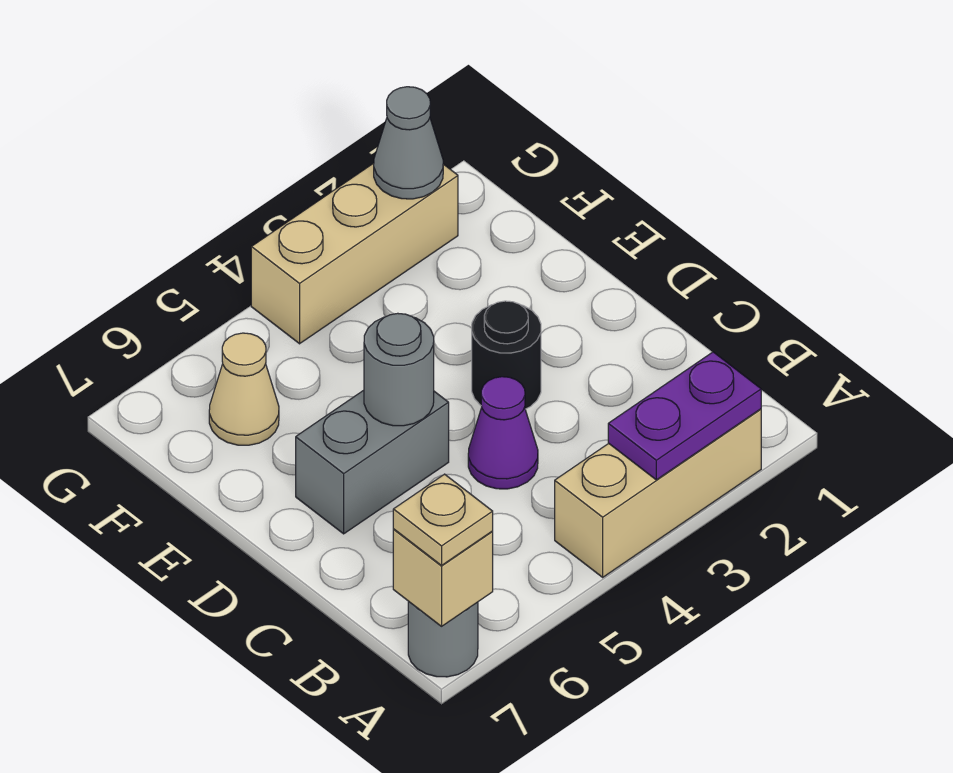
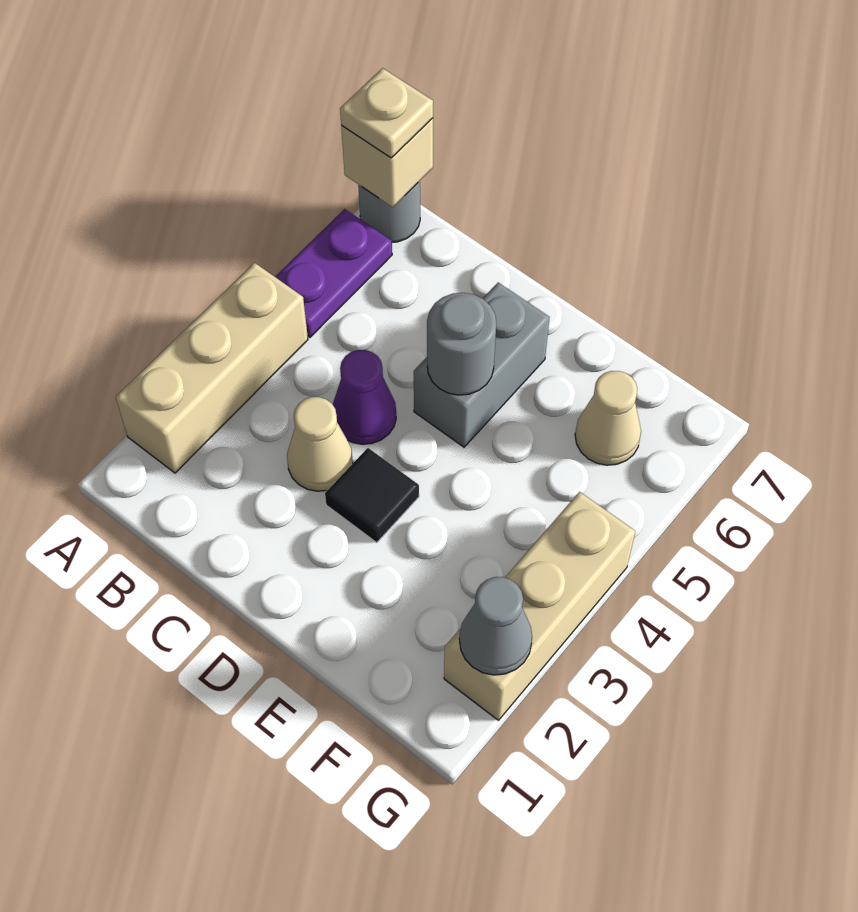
purple 1x2 plate [608,352,761,480] -> purple 1x2 plate moved to [275,209,392,337]
none -> tan 1x1 cone [287,397,353,491]
black 1x1 round brick [472,301,541,409] -> black 1x1 tile [325,448,419,543]

